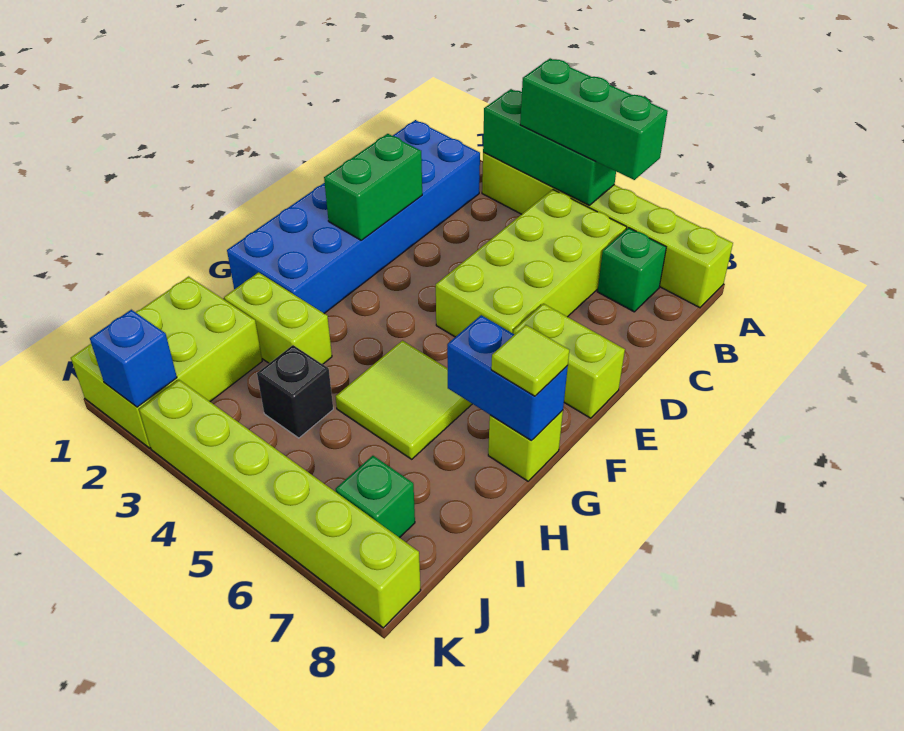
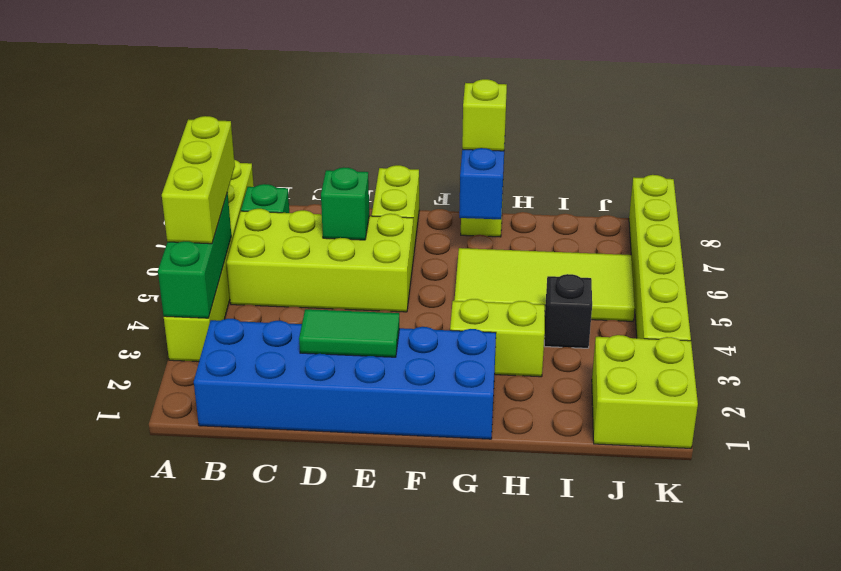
green 1x3 brick [520,58,668,180] -> lime 1x3 brick [162,116,235,244]
green 1x2 brick [324,134,422,240] -> green 1x2 tile [299,309,399,357]
lime 2x2 tile [335,341,472,459] -> lime 2x4 tile [454,248,635,321]
lime 1x1 tile [491,325,569,396] -> lime 1x1 brick [462,79,507,151]
lime 1x2 brick [224,272,332,364] -> lime 1x2 brick turned to [450,299,545,377]
lime 2x3 brick [71,277,262,448] -> lime 2x2 brick [592,335,698,448]
green 1x1 brick [336,456,415,538] -> green 1x1 brick moved to [321,167,369,240]
blue 1x1 brick [90,310,177,407] -> none

